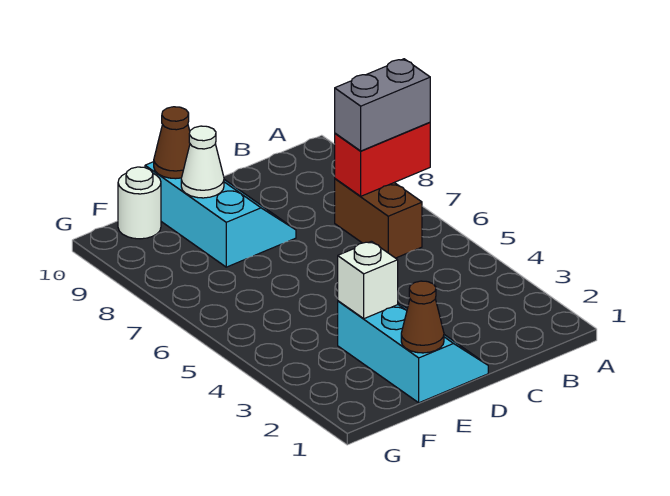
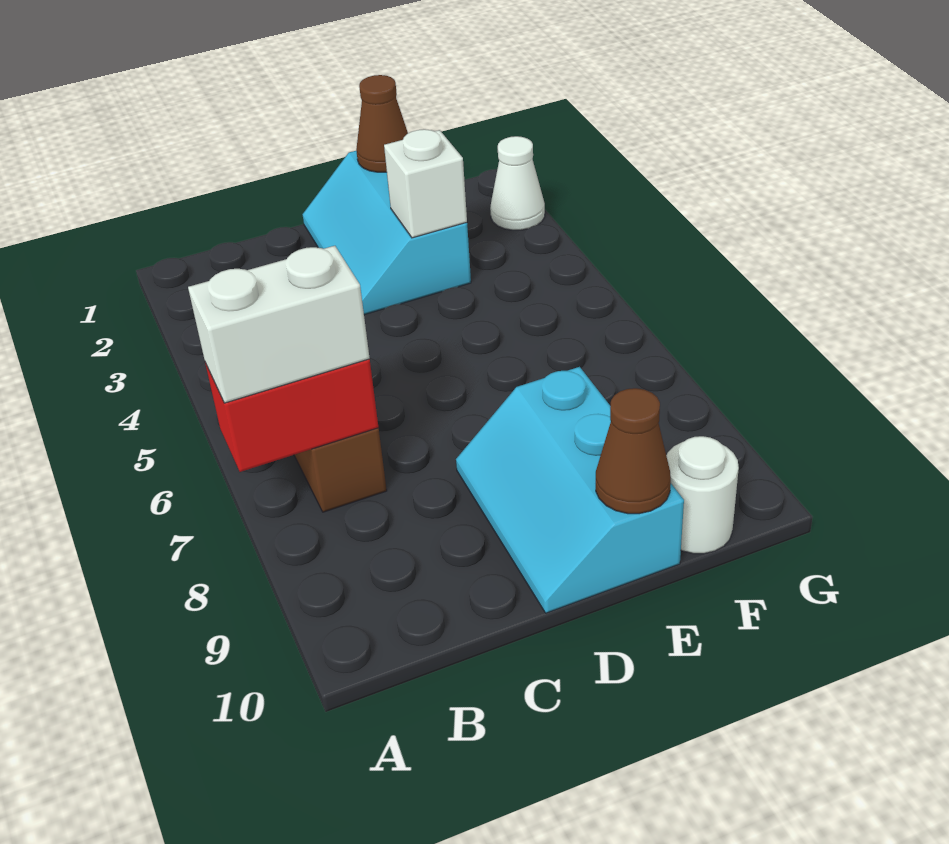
grey 1x2 brick [335,59,430,151] -> white 1x2 brick [188,246,370,403]
white 1x1 cone [181,126,224,198] -> white 1x1 cone moved to [490,136,545,230]

